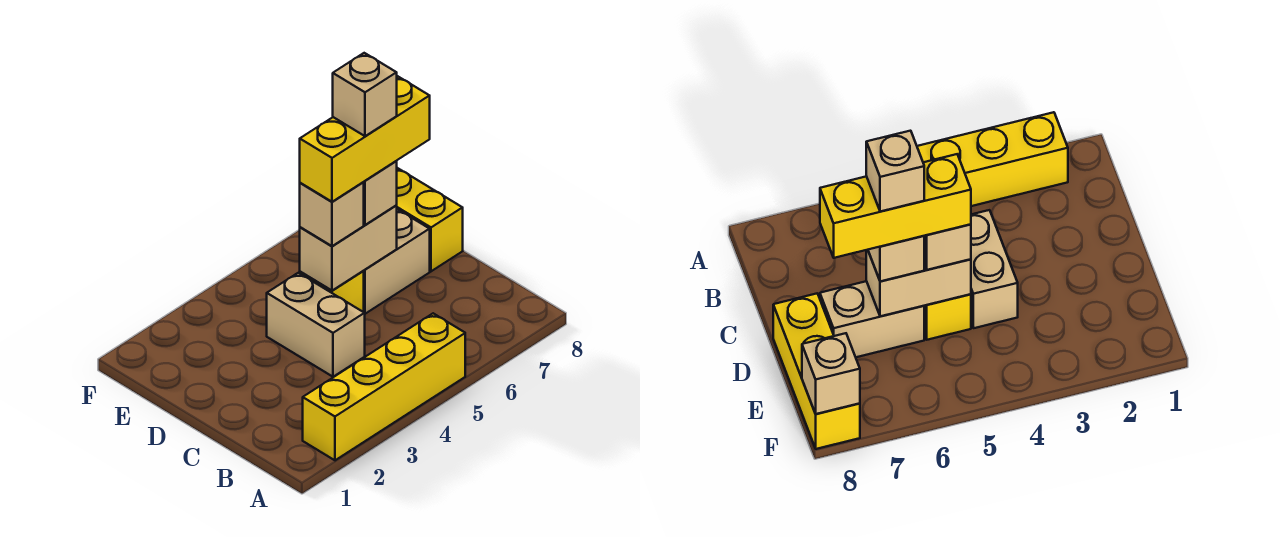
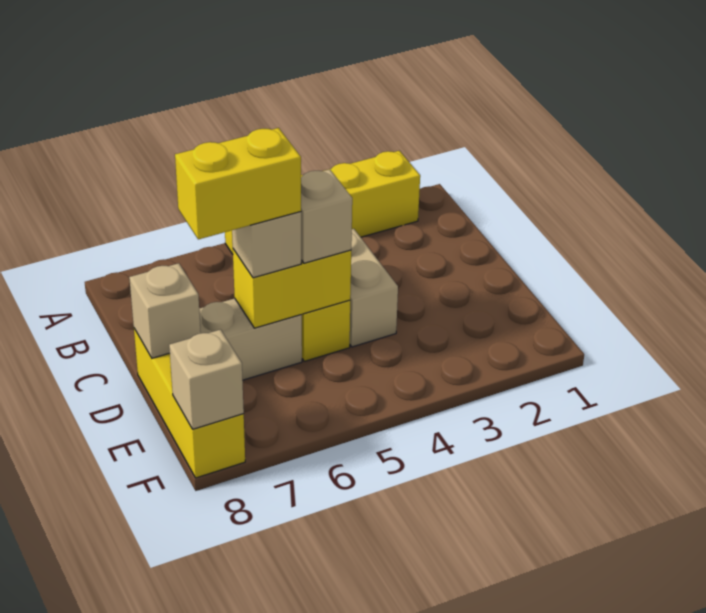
tan 1x2 brick [300,206,397,291] -> yellow 1x2 brick [233,249,351,328]
yellow 1x3 brick [300,76,430,202] -> yellow 1x2 brick [175,128,301,239]
tan 1x1 brick [333,53,397,136] -> tan 1x1 brick moved to [129,263,201,358]

